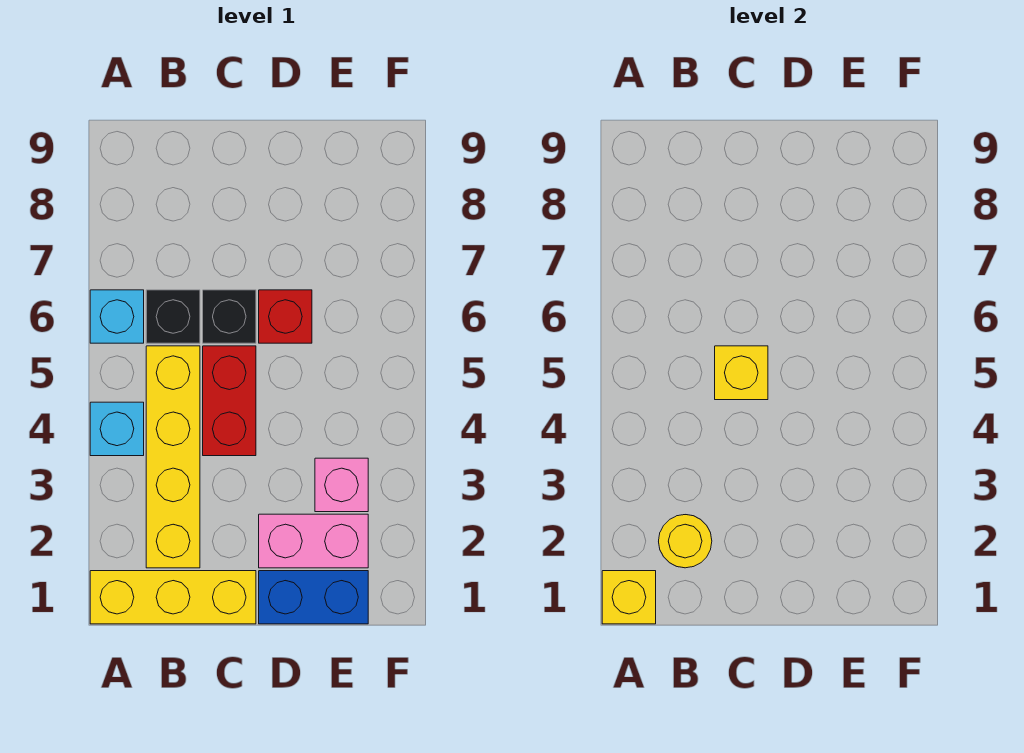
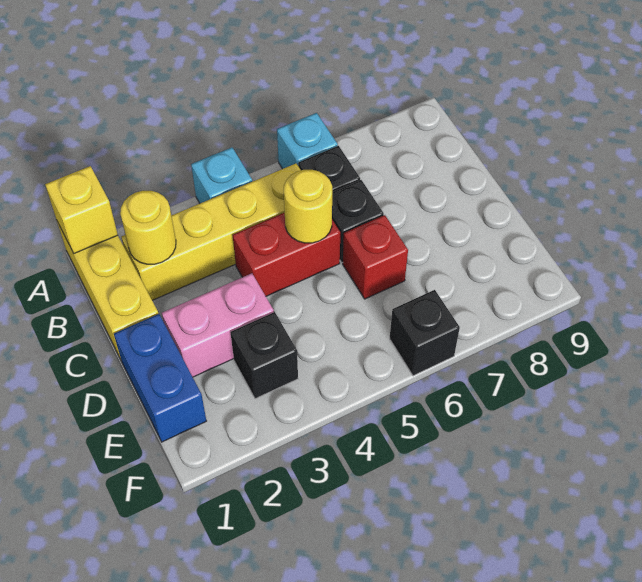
yellow 1x1 brick [715,346,768,400] -> yellow 1x1 round brick [284,170,332,243]
pink 1x2 brick [259,514,368,568] -> pink 1x2 brick turned to [162,273,274,377]
pink 1x1 brick [315,458,368,512] -> black 1x1 brick [231,312,298,399]
none -> black 1x1 brick [390,290,460,376]

